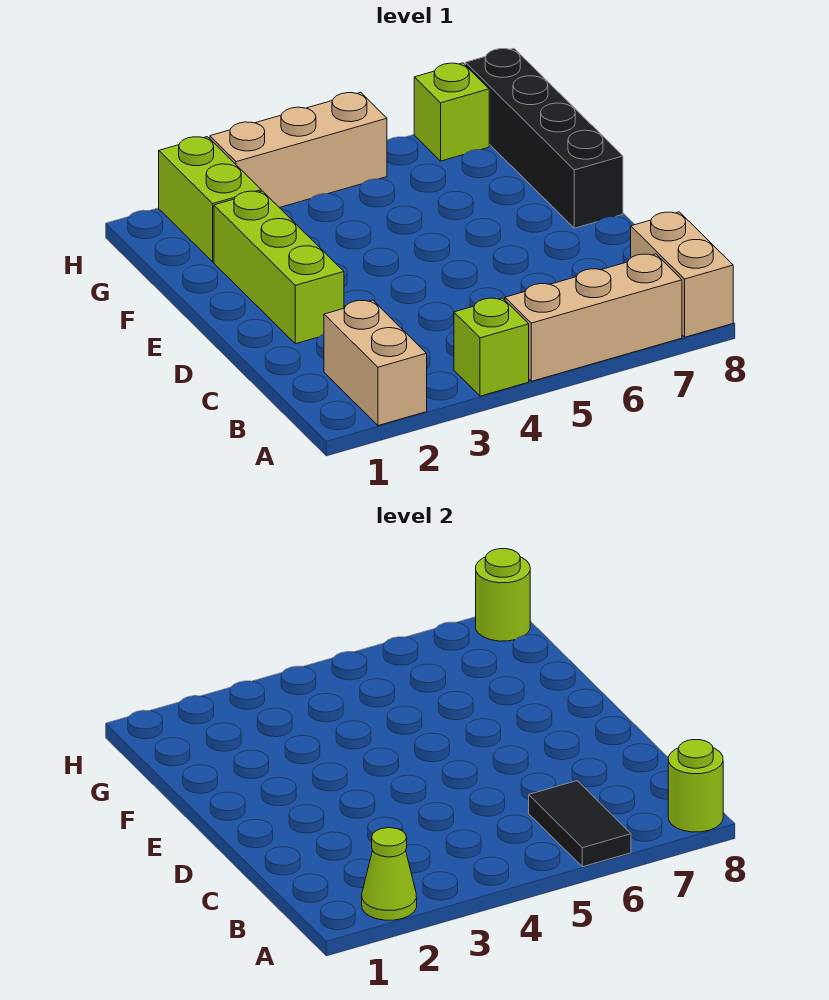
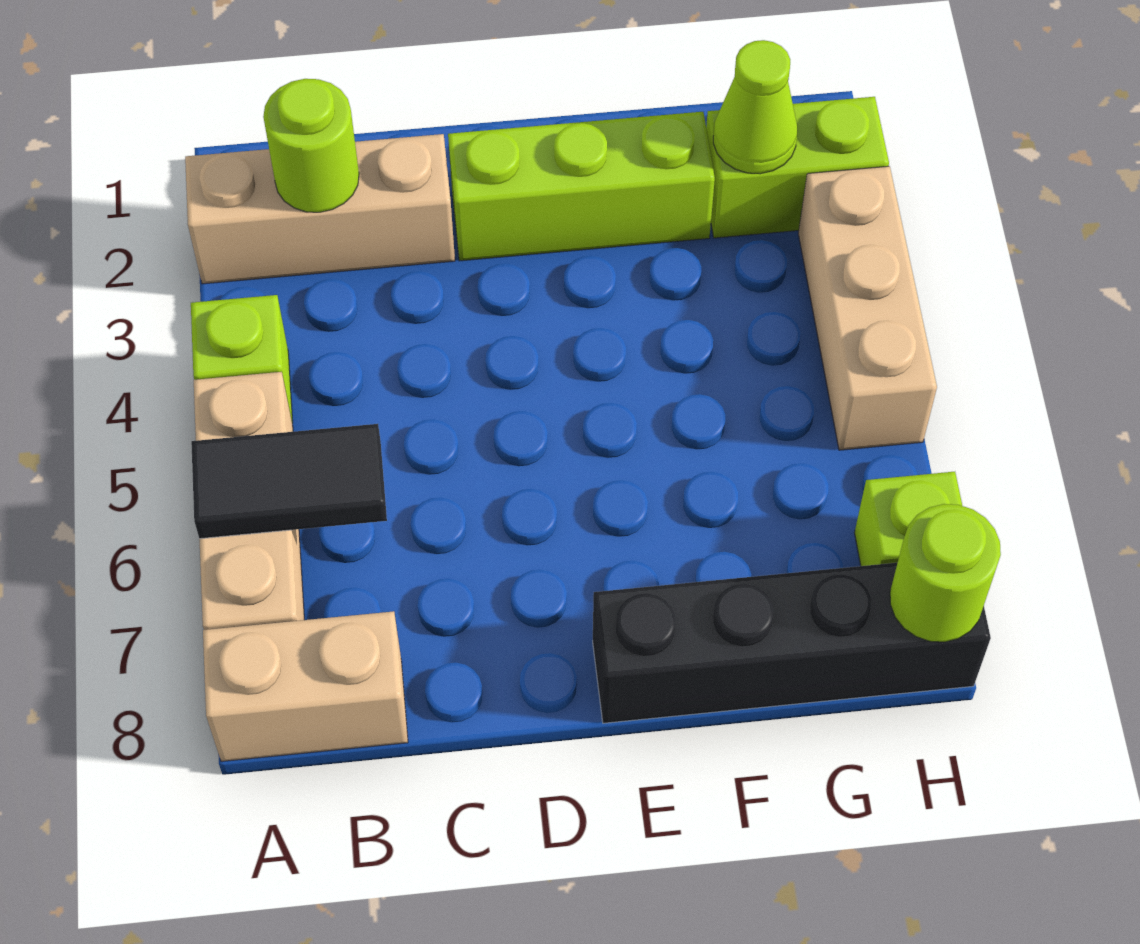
tan 1x2 brick [324,300,427,426] -> tan 1x3 brick [185,134,455,284]
lime 1x1 cone [362,828,417,920] -> lime 1x1 cone moved to [713,40,797,174]
lime 1x1 round brick [668,740,723,832] -> lime 1x1 round brick moved to [263,79,359,212]

